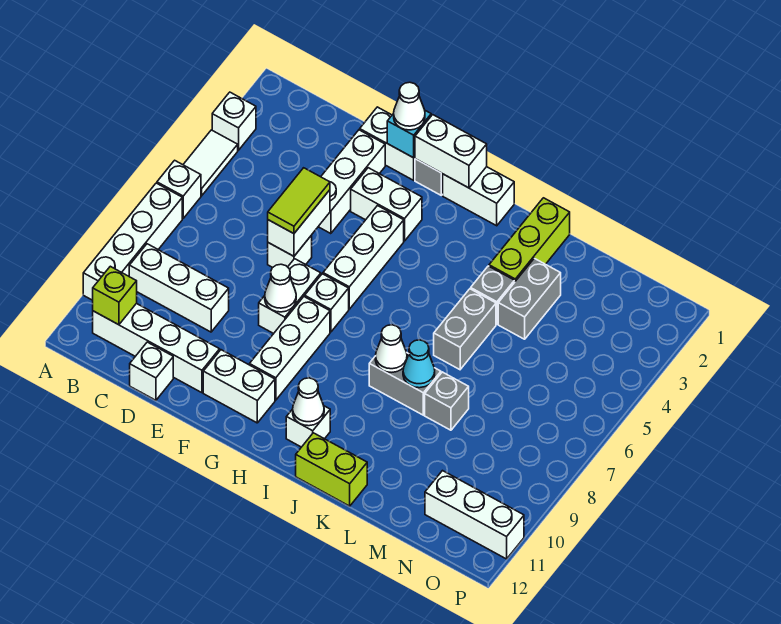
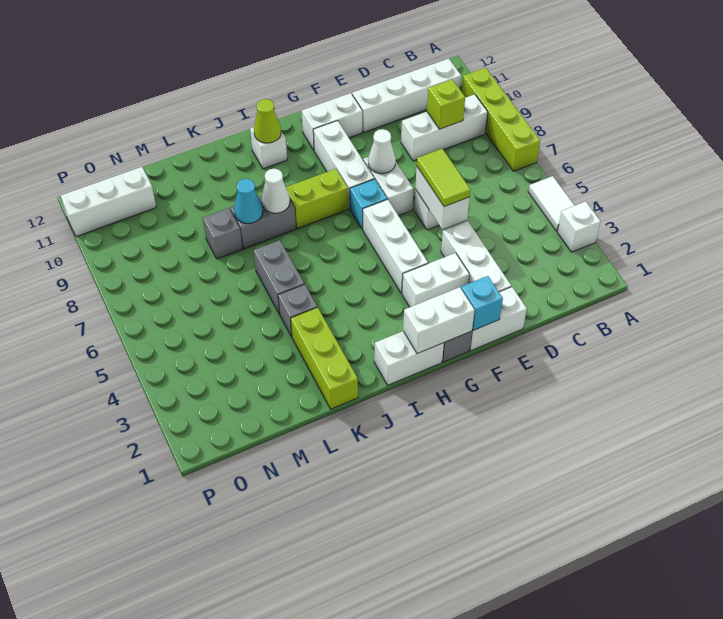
white 1x1 brick [157,160,201,218] -> none
white 1x4 brick [83,183,182,300] -> lime 1x4 brick [461,68,540,171]
lime 1x1 brick [93,266,137,325] -> lime 1x1 brick moved to [427,80,465,129]
white 1x1 brick [130,342,173,400] -> none
white 1x1 cone [394,82,425,130] -> none
white 1x1 brick [305,274,349,332] -> cyan 1x1 brick [350,179,387,229]
white 1x1 cone [293,378,324,426] -> lime 1x1 cone [254,99,281,143]
lime 1x2 brick [296,433,367,506] -> lime 1x2 brick moved to [286,169,348,229]
grey 1x2 brick [498,258,561,339] -> none

